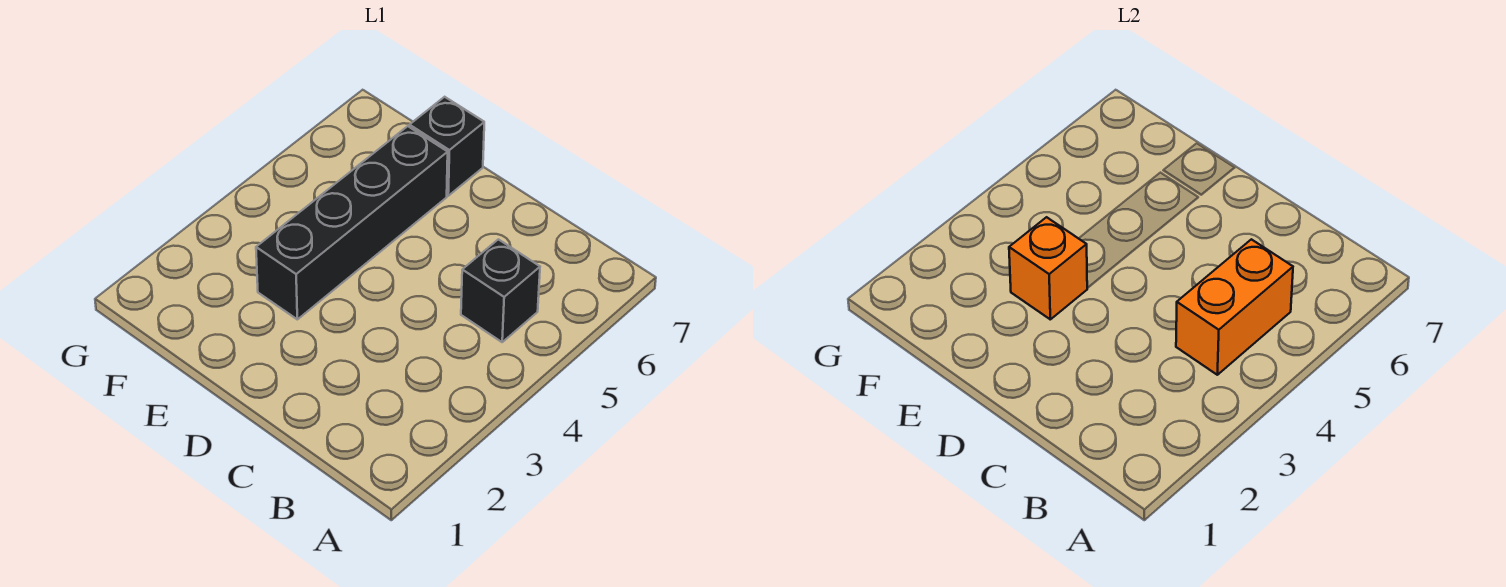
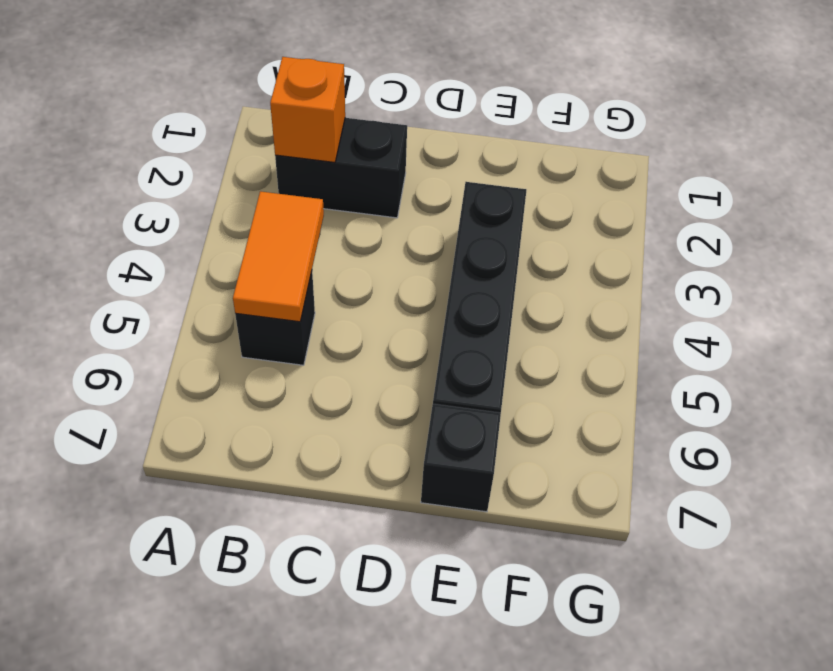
none -> black 1x2 brick [275,118,407,218]
orange 1x2 brick [1176,239,1293,375] -> orange 1x2 tile [233,191,324,322]
orange 1x1 brick [1009,217,1087,319] -> orange 1x1 brick moved to [270,57,345,163]

